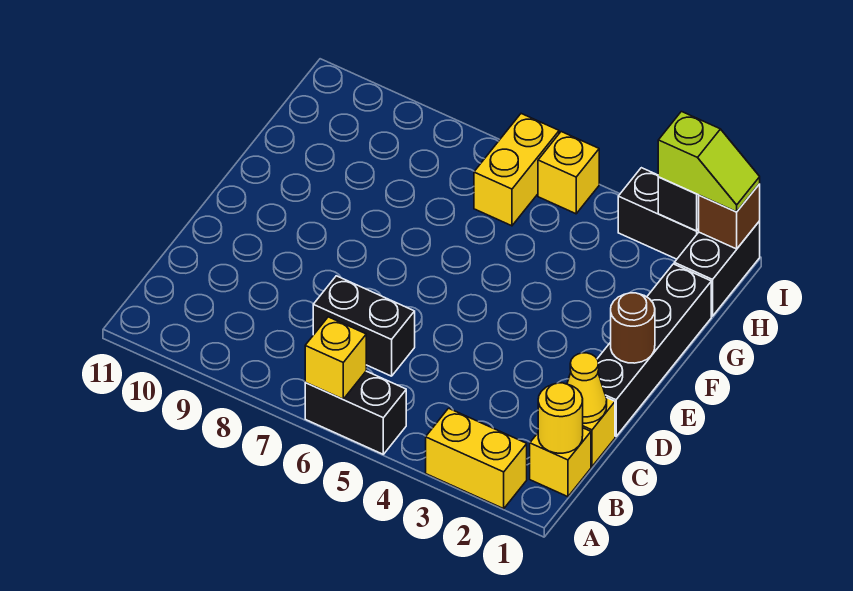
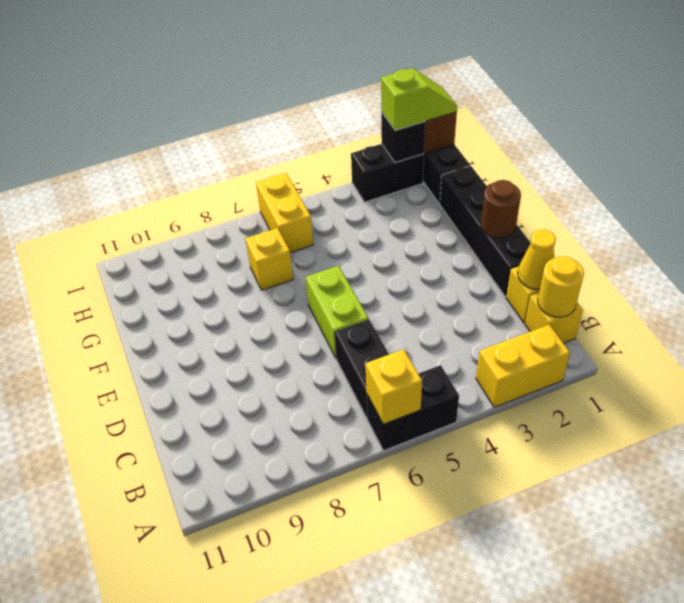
black 1x2 brick [313,276,415,376] -> black 1x2 brick turned to [334,319,389,418]
none -> lime 1x2 brick [306,266,368,358]
yellow 1x1 brick [538,132,599,214] -> yellow 1x1 brick moved to [245,228,293,290]

